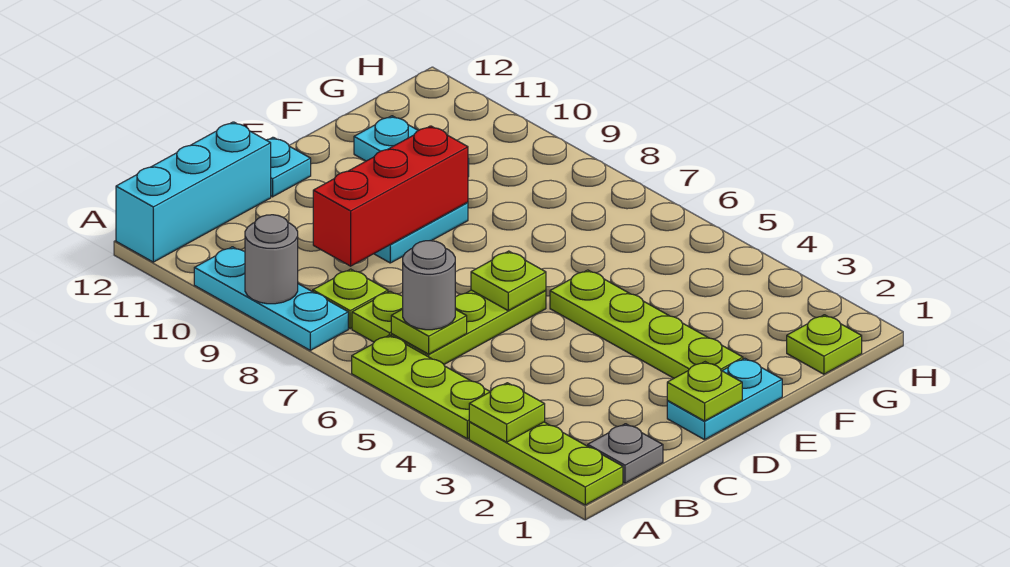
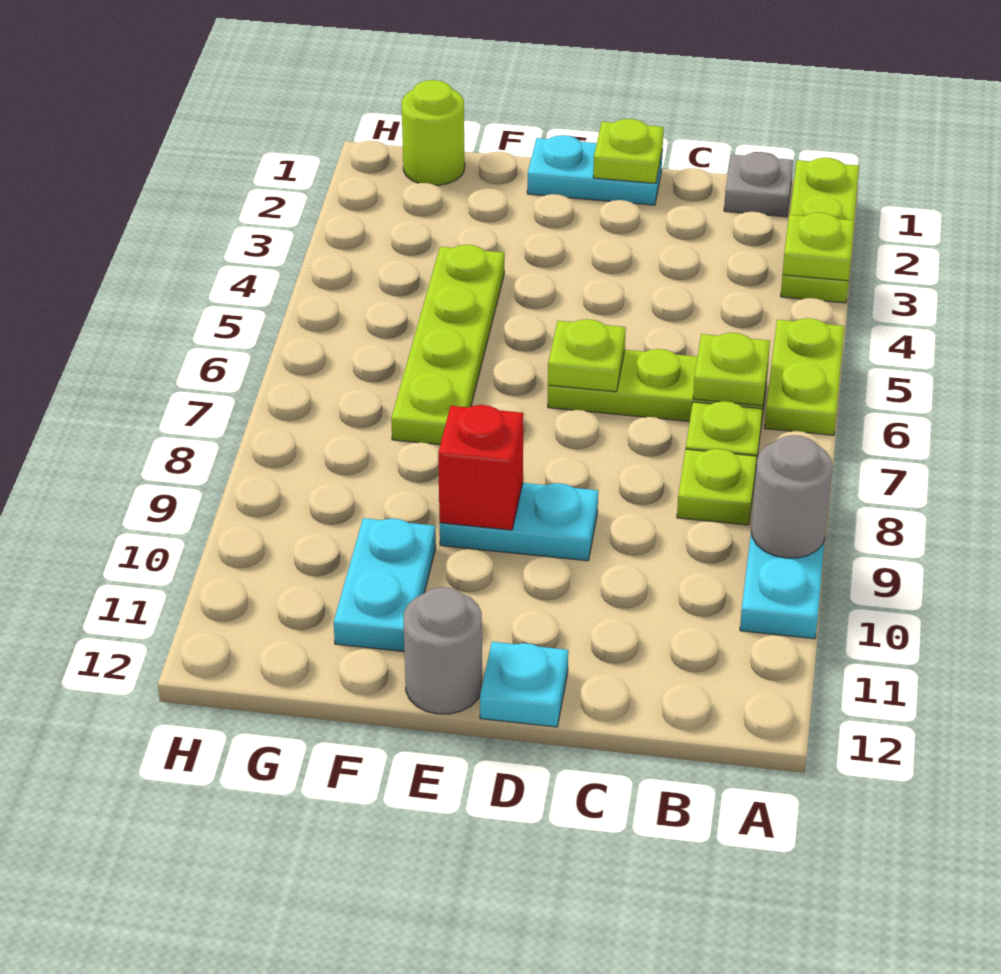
lime 1x3 plate [352,335,490,439] -> lime 1x2 plate [765,318,844,435]
cyan 1x3 brick [116,122,271,262] -> none
grey 1x1 round brick [403,241,455,330] -> grey 1x1 round brick moved to [404,587,482,714]
red 1x3 brick [313,126,468,266] -> red 1x1 brick [438,405,523,530]
lime 1x4 plate [550,270,743,378] -> lime 1x4 plate moved to [391,245,504,445]
lime 1x1 plate [787,315,862,374] -> lime 1x1 round brick [402,80,465,185]

